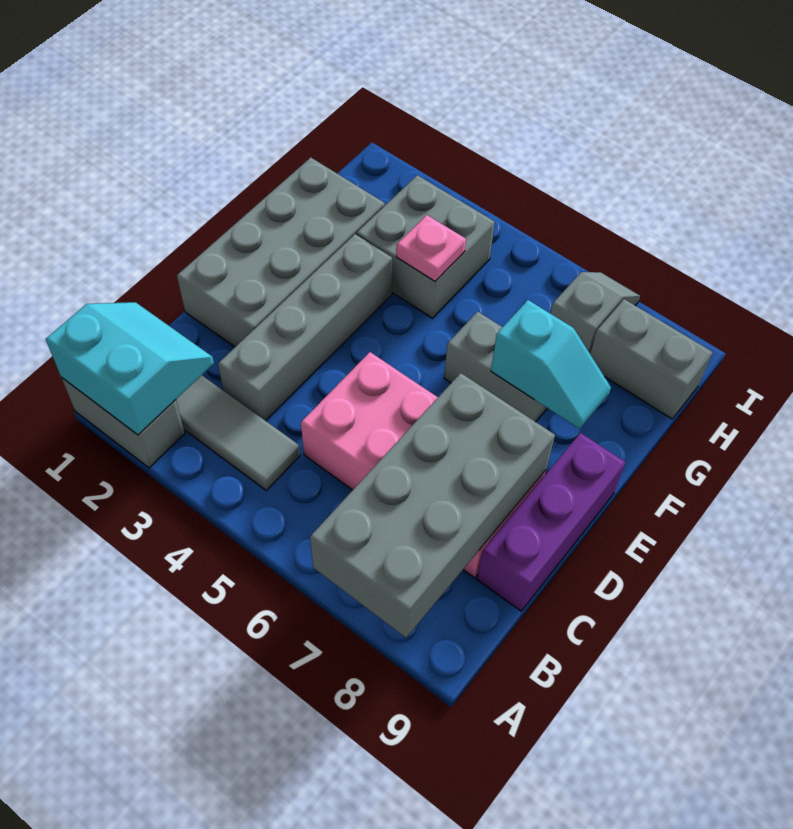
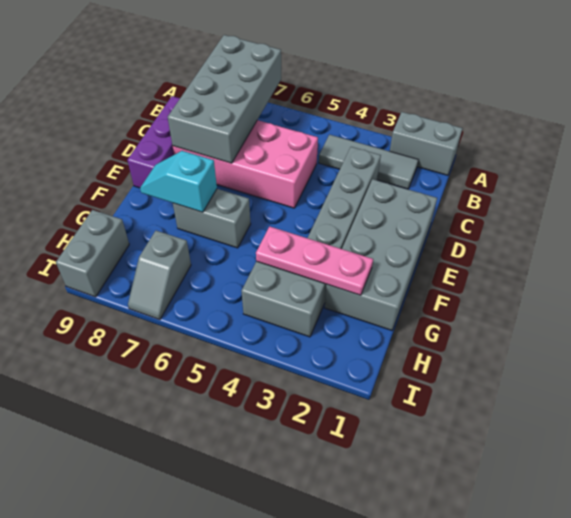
cyan 2x2 slope [46,302,214,435] -> none
pink 1x1 plate [396,215,466,281] -> pink 1x3 plate [256,227,373,295]
grey 1x2 brick [590,299,713,419] -> grey 1x2 brick turned to [56,210,129,297]

